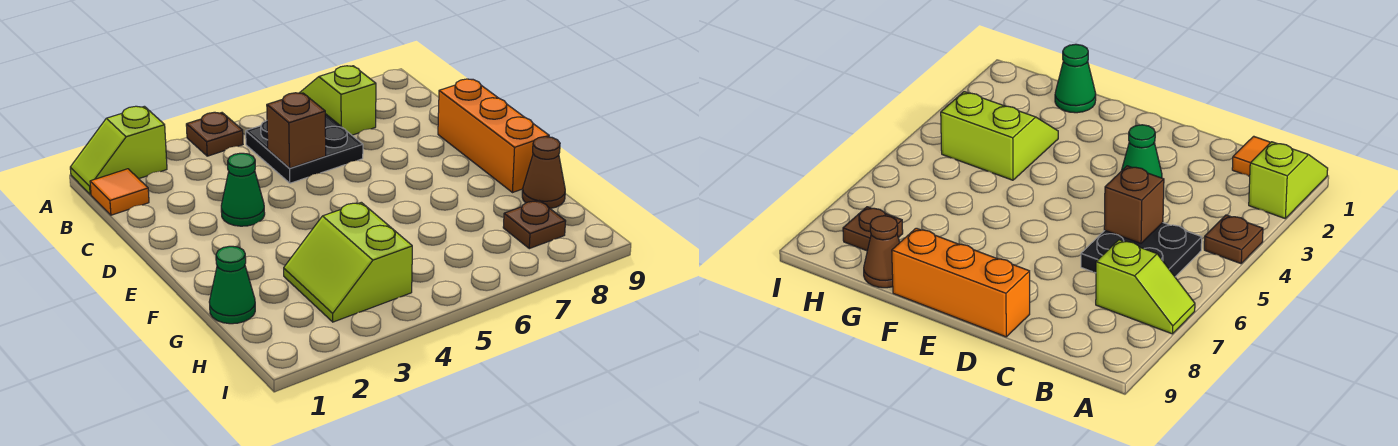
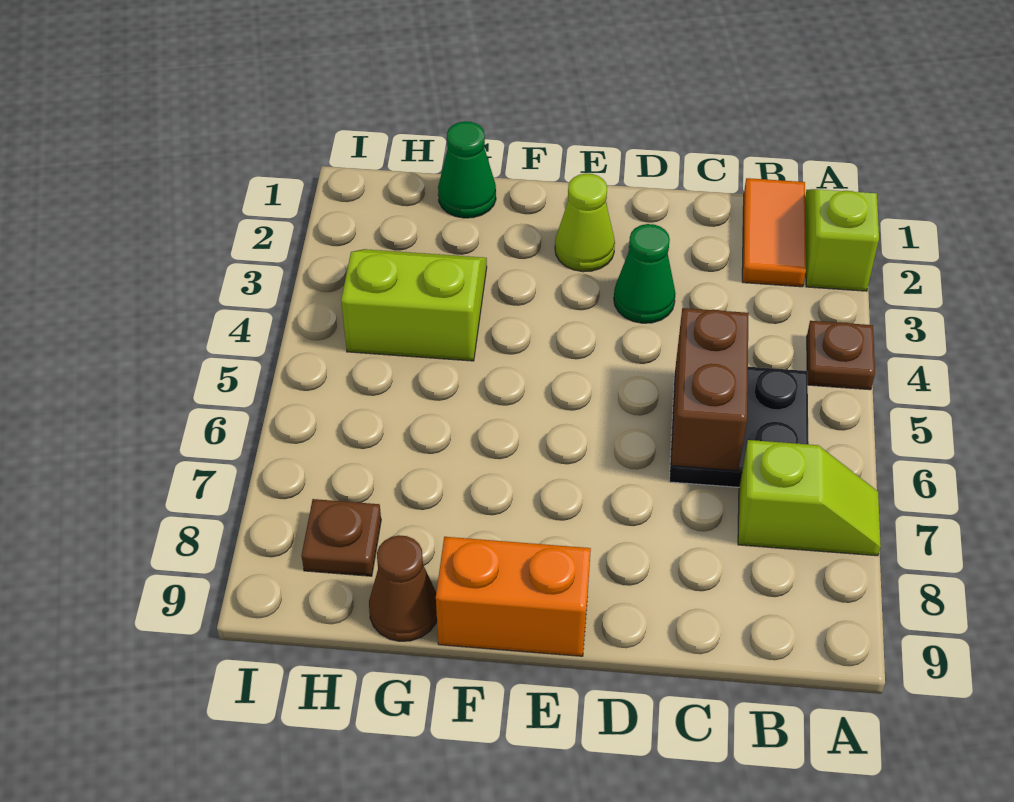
orange 1x1 tile [90,169,149,215] -> orange 1x2 tile [742,178,806,287]
brown 1x1 brick [267,93,326,168] -> brown 1x2 brick [671,308,749,471]
orange 1x3 brick [438,79,549,193] -> orange 1x2 brick [436,537,591,656]
none -> lime 1x1 cone [555,174,615,272]

